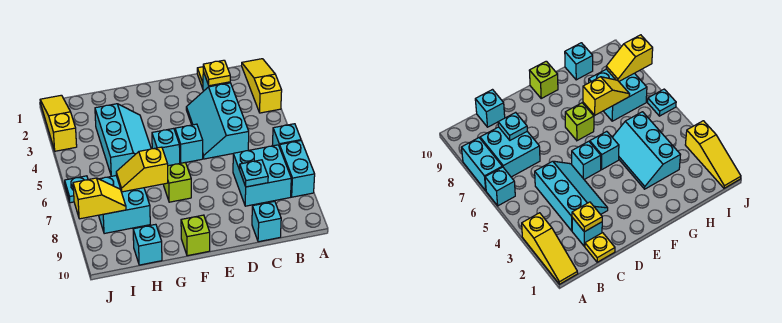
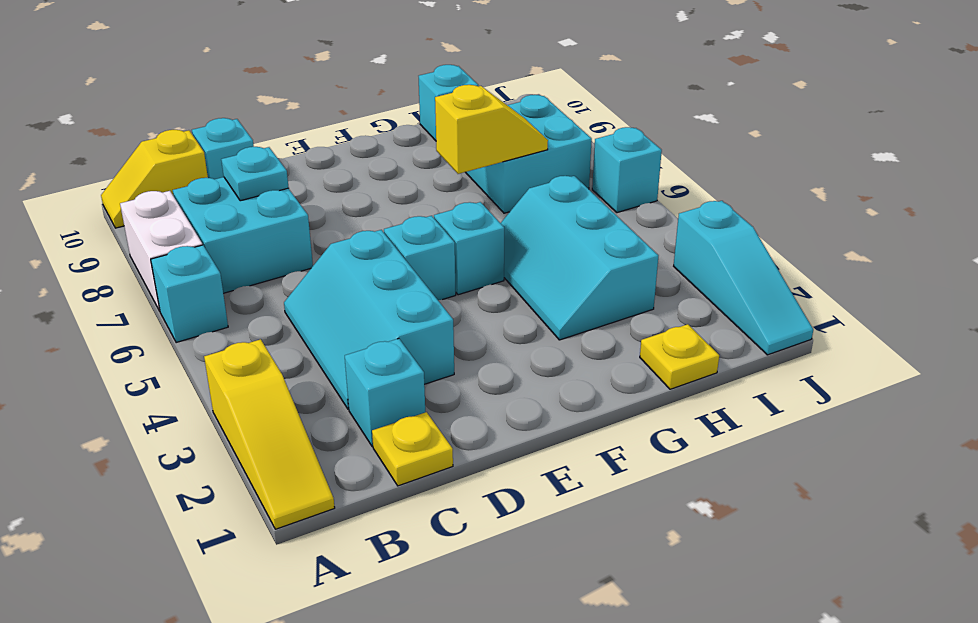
cyan 1x2 brick [280,141,315,197] -> white 1x2 brick [120,191,203,311]
yellow 1x1 plate [203,60,230,86] -> yellow 1x1 plate moved to [640,324,719,389]
cyan 2x3 slope [186,83,249,159] -> cyan 2x3 slope turned to [284,230,454,409]
lime 1x1 brick [164,162,191,202] -> none
lime 1x1 brick [181,215,210,256] -> none
yellow 1x2 slope [73,178,126,219] -> yellow 1x2 slope moved to [101,130,208,228]
yellow 1x3 slope [40,95,77,151] -> cyan 1x3 slope [674,201,813,355]
cyan 1x1 plate [65,176,88,203] -> cyan 1x1 brick [592,127,662,213]

